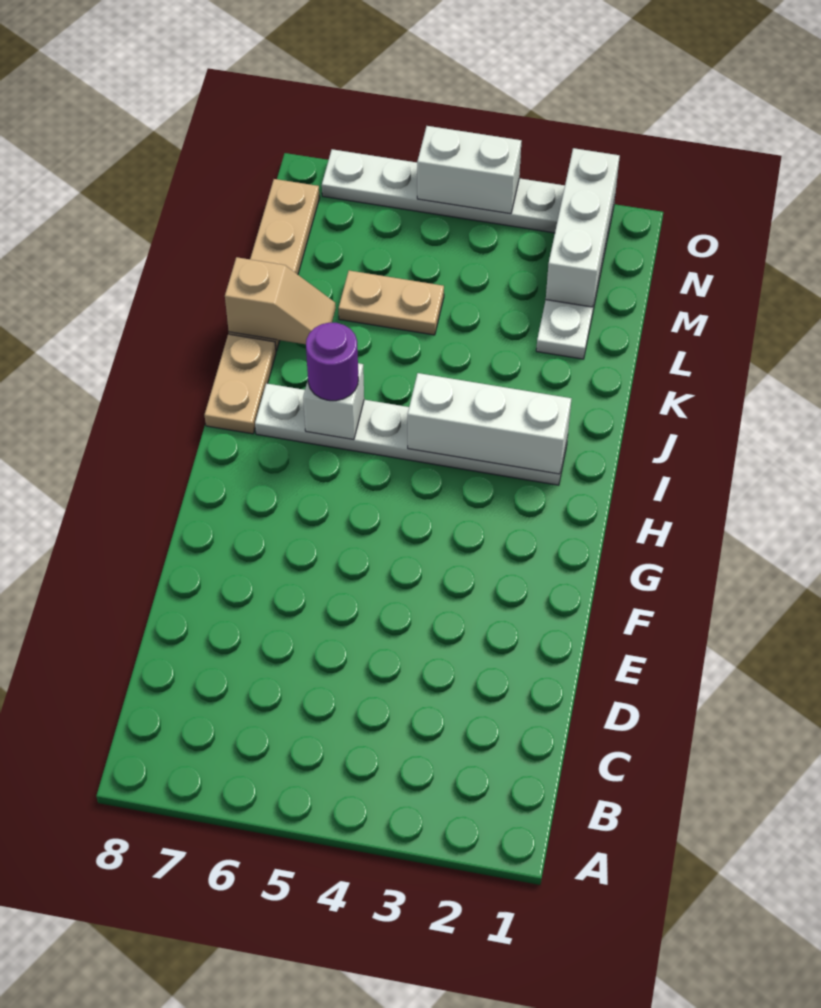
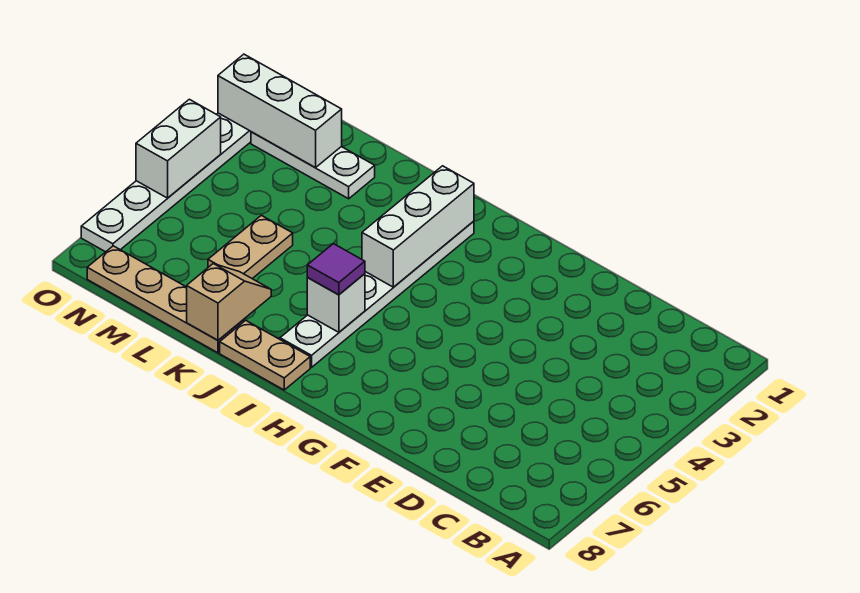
purple 1x1 round brick [306,323,358,401] -> purple 1x1 tile [307,244,365,295]

